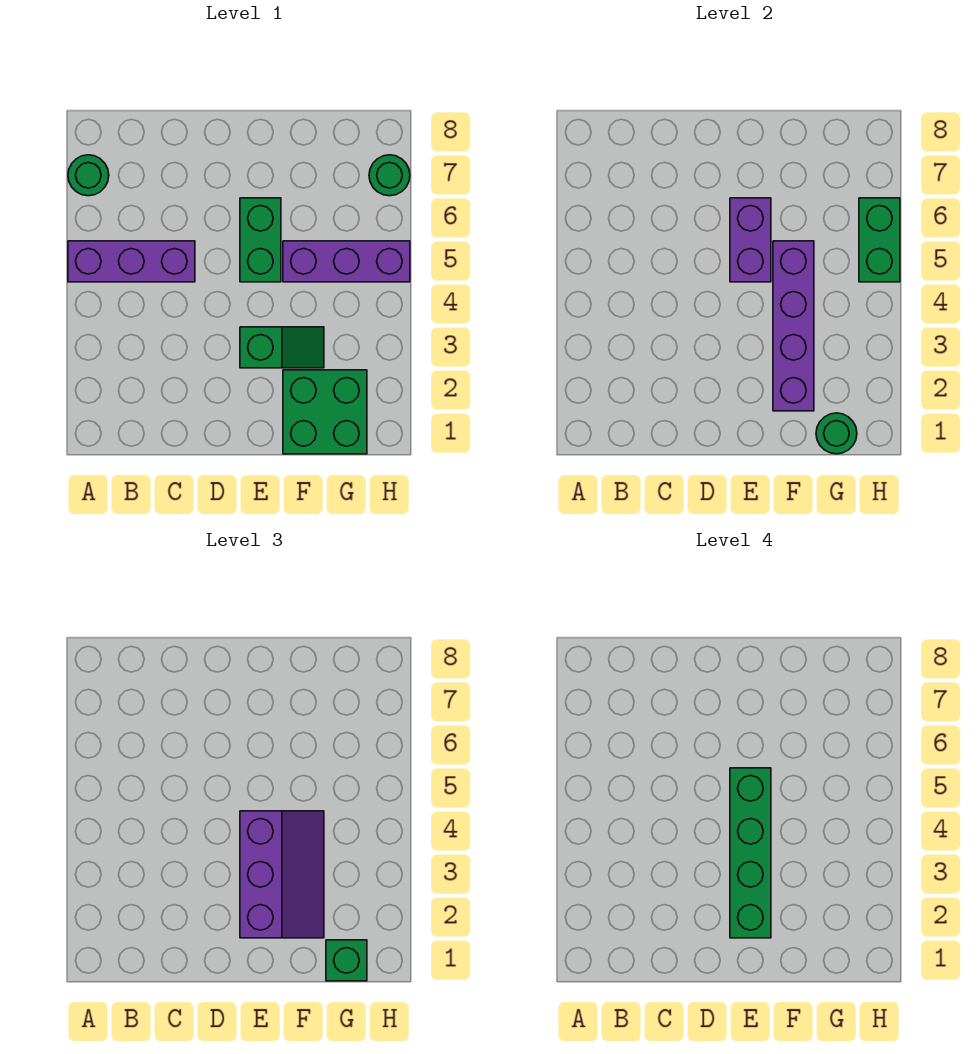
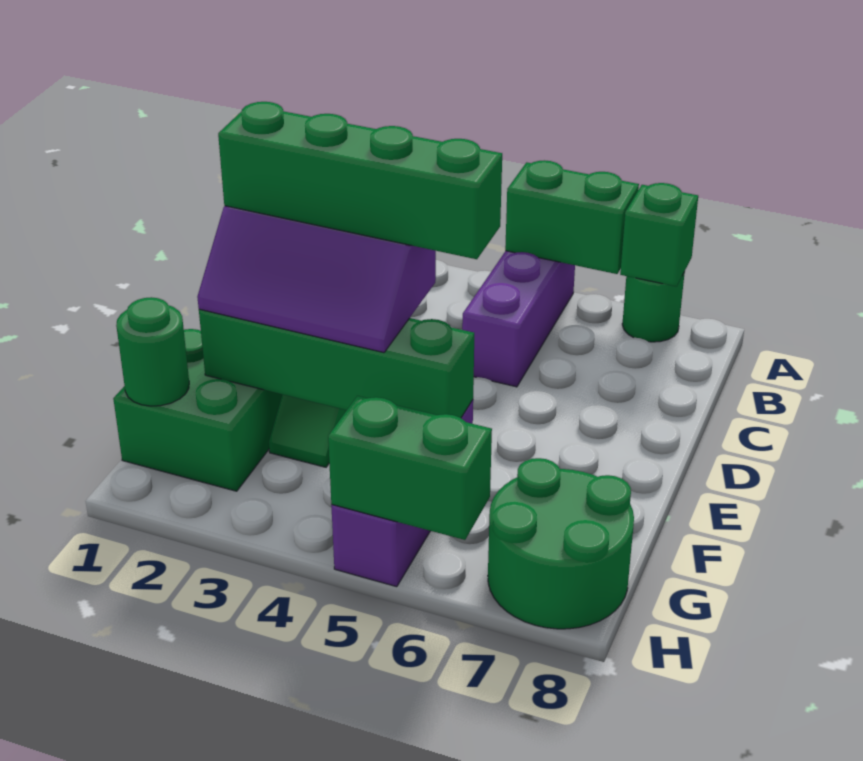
green 1x2 brick [240,198,281,282] -> green 1x2 brick moved to [505,160,639,274]
purple 1x2 brick [730,198,771,282] -> none
purple 1x4 brick [773,241,814,411] -> green 1x4 brick [199,309,474,418]
green 1x1 brick [326,940,367,981] -> green 1x1 brick moved to [620,183,698,287]
green 1x1 round brick [369,155,410,196] -> green 2x2 round brick [488,458,634,629]

